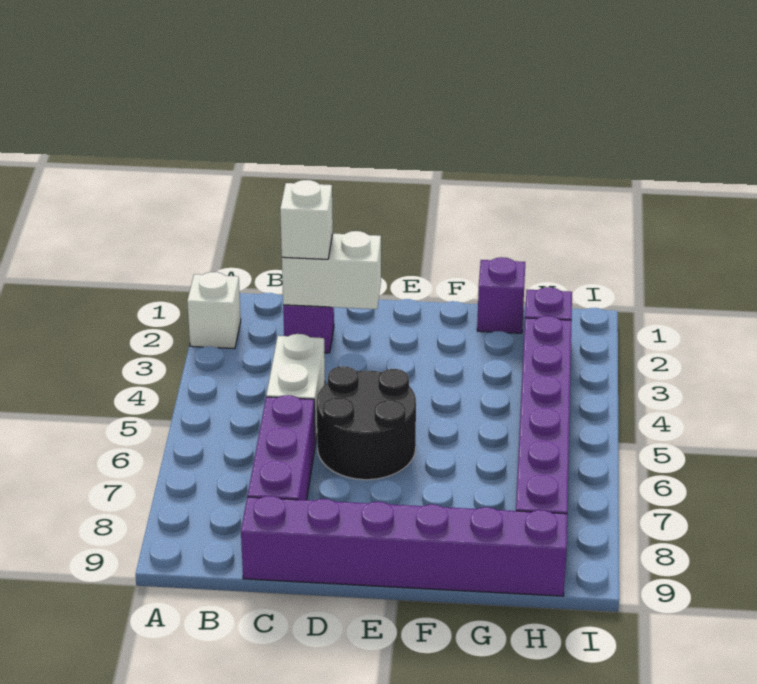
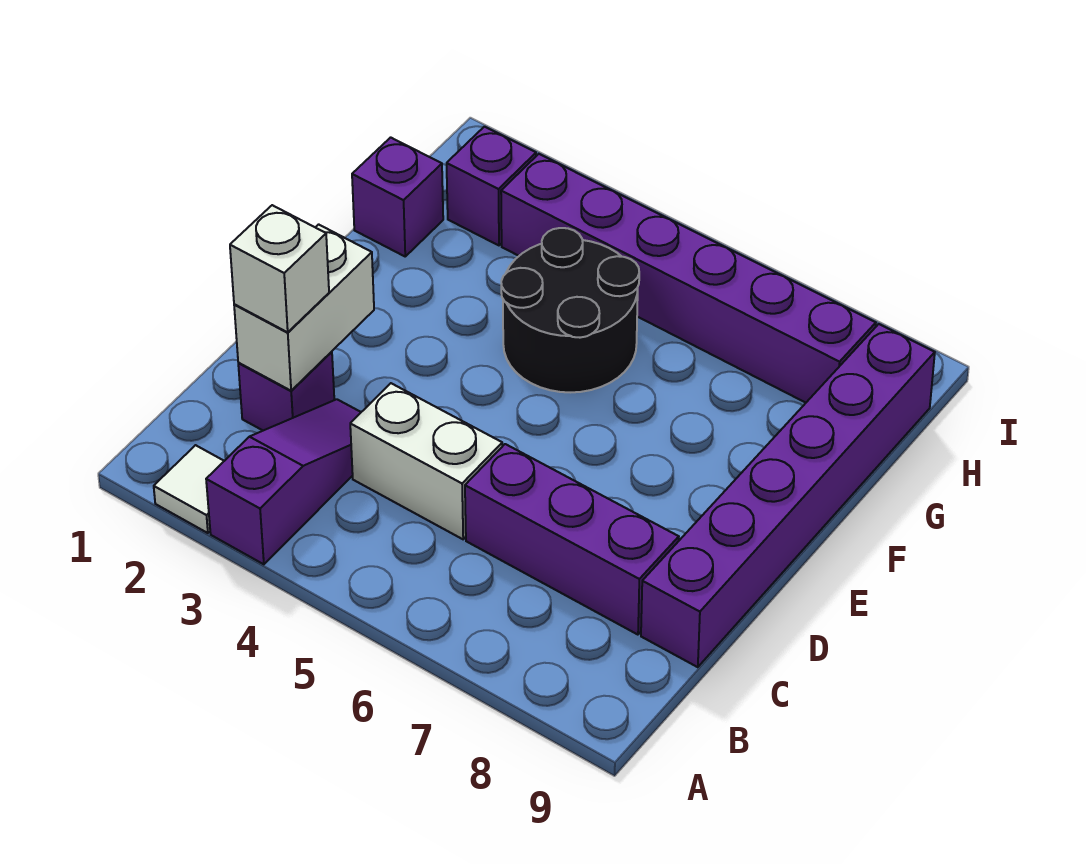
white 1x1 brick [187,272,241,349] -> white 1x1 tile [154,445,224,533]
none -> purple 1x3 slope [206,399,361,564]
black 2x2 round brick [317,366,416,480] -> black 2x2 round brick moved to [501,228,639,392]

